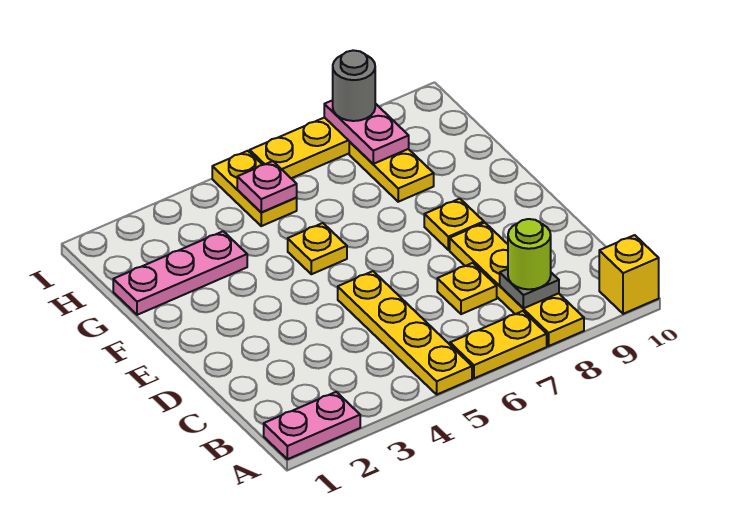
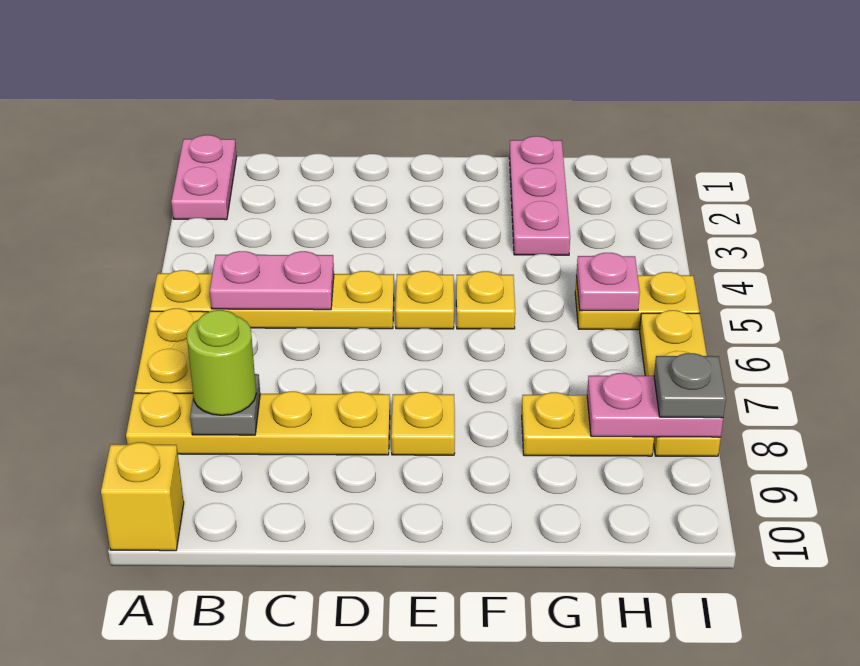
none -> pink 1x2 plate [210,251,334,310]
yellow 1x1 plate [437,263,497,314] -> yellow 1x1 plate moved to [396,271,454,329]
grey 1x1 round brick [333,50,375,121] -> grey 1x1 plate [654,353,726,418]

